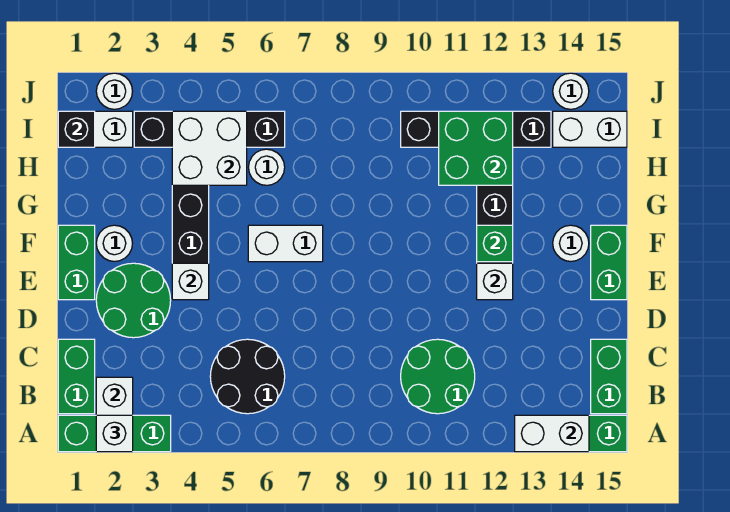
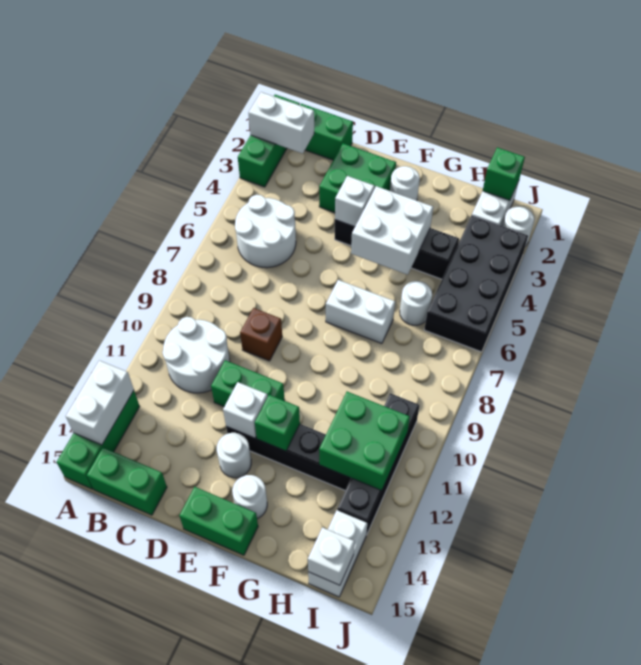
white 1x1 brick [96,415,133,452] -> white 1x1 brick moved to [308,527,355,585]
black 2x2 round brick [210,339,285,414] -> white 2x2 round brick [235,195,296,268]
green 2x2 round brick [401,339,475,414] -> white 2x2 round brick [162,317,230,393]
green 2x2 round brick [96,263,171,338] -> green 2x2 brick [319,144,396,213]
none -> brown 1x1 brick [240,308,282,361]
green 1x2 brick [58,225,95,300] -> green 1x2 brick moved to [211,360,285,406]
white 1x2 brick [248,225,323,262] -> white 1x2 brick turned to [326,280,395,344]
white 2x2 brick [172,111,247,185] -> white 2x2 brick moved to [351,186,433,275]
black 1x1 brick [58,111,95,147] -> green 1x1 brick [483,147,525,200]
black 1x4 brick [134,111,285,147] -> black 2x4 brick [424,215,528,352]
white 1x1 round brick [553,73,589,109] -> white 1x1 round brick moved to [217,433,251,478]

